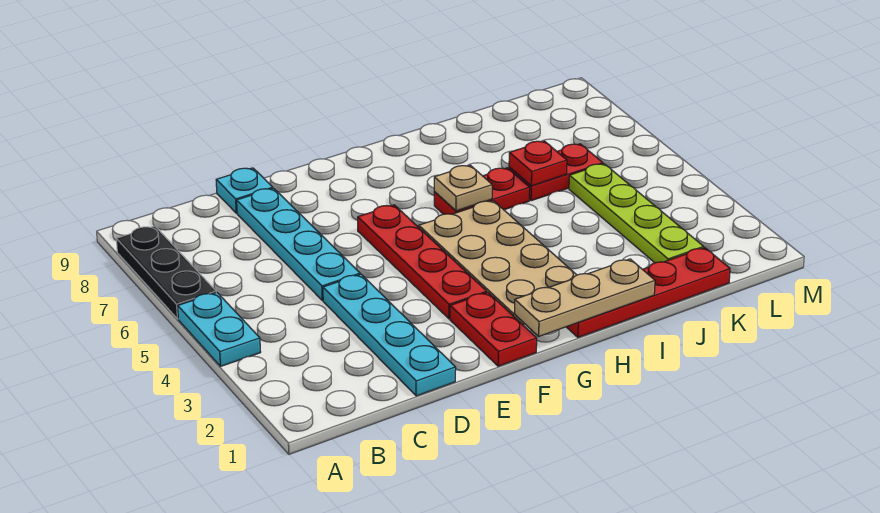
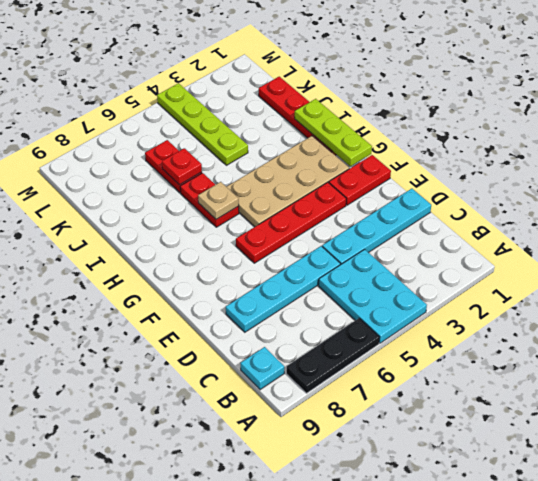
cyan 1x2 plate [178,292,261,366] -> cyan 2x3 plate [319,249,427,343]
cyan 1x1 plate [216,168,273,213] -> cyan 1x1 plate moved to [240,347,284,390]
tan 1x3 plate [515,259,655,336] -> lime 1x3 plate [295,99,372,166]
lime 1x4 plate [569,164,704,263] -> lime 1x4 plate turned to [157,83,248,165]

